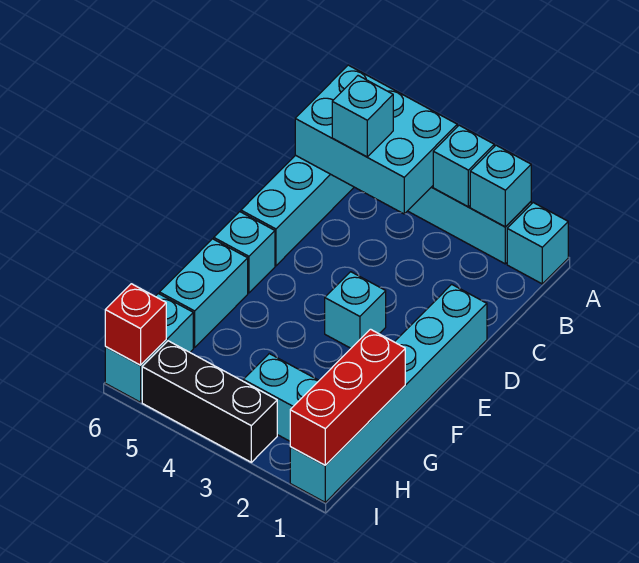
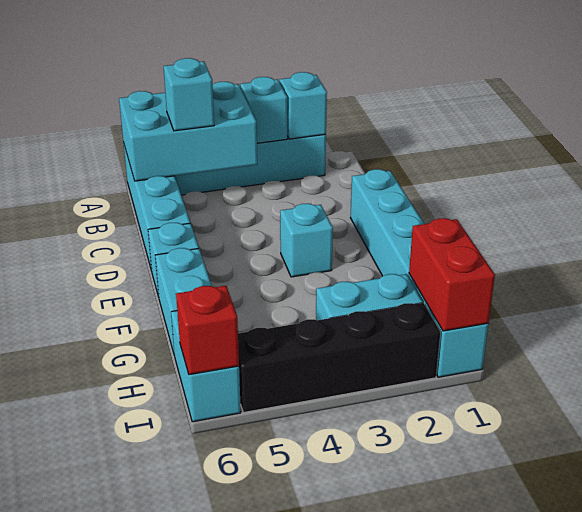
cyan 1x1 brick [507,203,568,284] -> none
red 1x3 brick [290,329,405,465] -> red 1x2 brick [409,218,495,331]
black 1x3 brick [142,341,277,462] -> black 1x4 brick [238,303,440,413]

